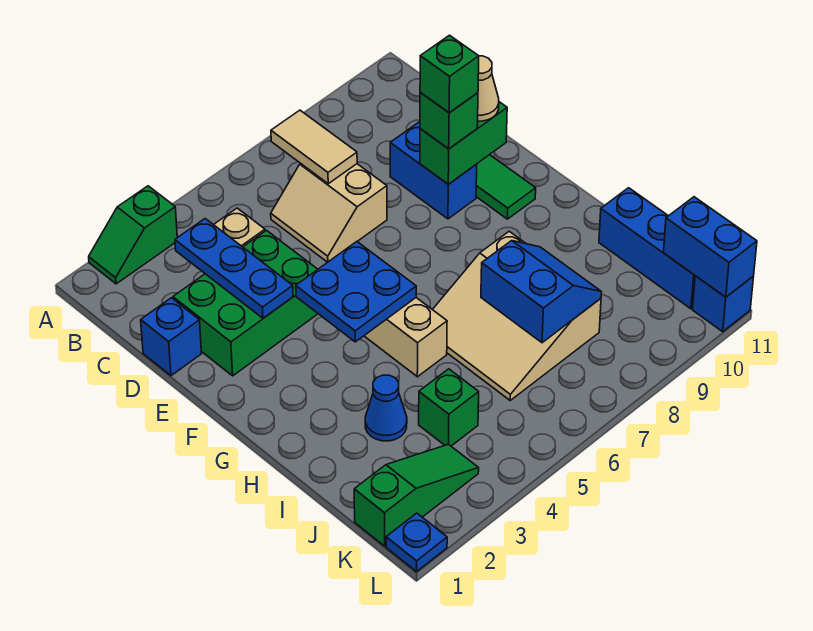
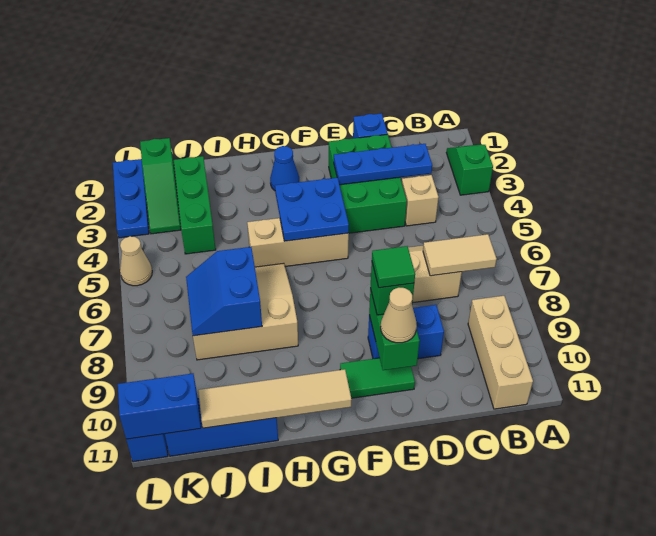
none -> tan 1x3 brick [468,296,533,409]
green 1x1 brick [420,35,479,113] -> green 1x1 tile [372,246,415,288]
none -> tan 1x4 tile [198,369,352,428]
blue 1x1 cone [365,375,407,441] -> blue 1x1 cone moved to [270,146,299,191]
blue 2x2 slope [481,241,601,343] -> blue 2x2 slope turned to [186,247,262,336]
green 1x1 brick [419,369,479,446] -> green 1x3 brick [174,156,216,254]
blue 1x1 plate [386,513,447,572] -> blue 1x3 plate [113,159,149,238]
none -> tan 1x1 cone [120,236,152,286]

